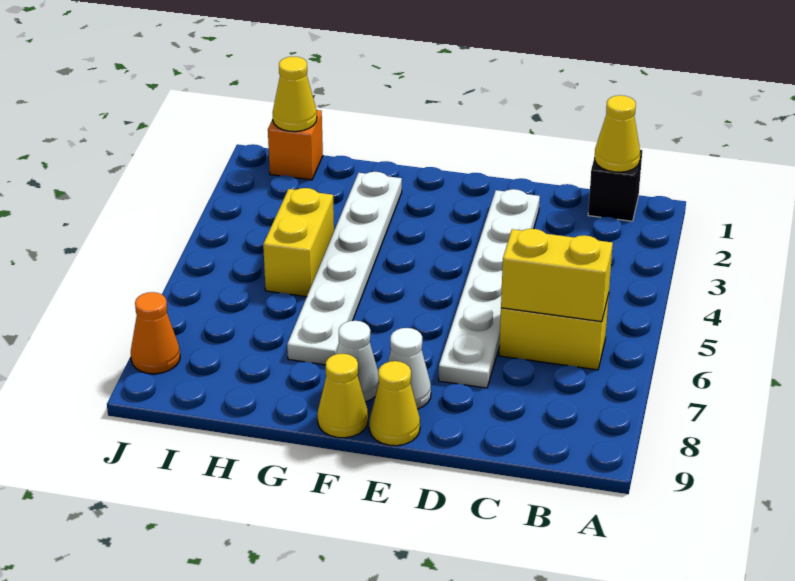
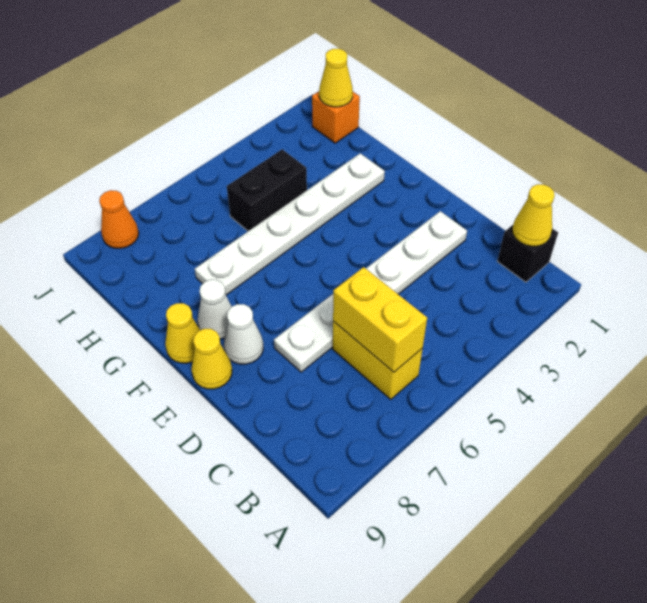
yellow 1x2 brick [263,188,334,297] -> black 1x2 brick [227,149,307,231]

